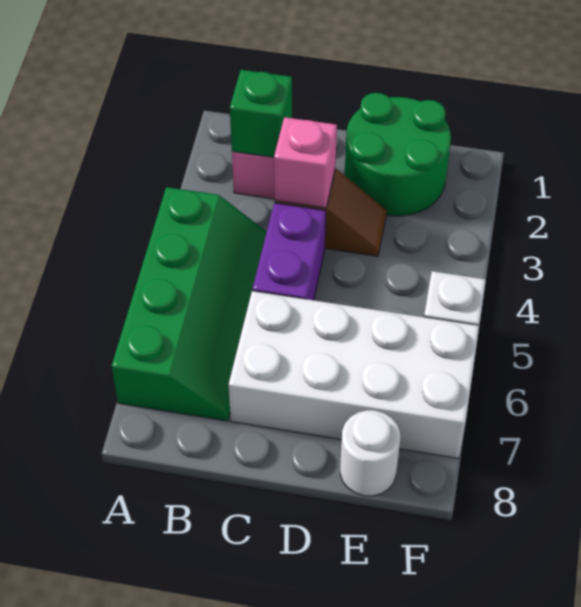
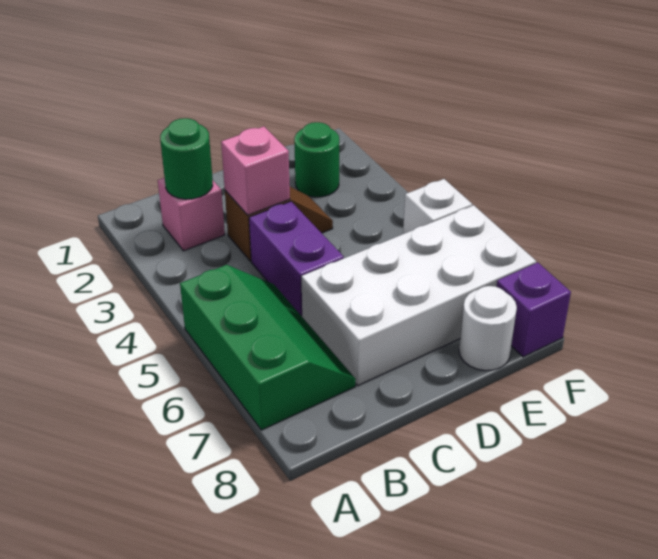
green 2x4 slope [112,187,267,421] -> green 2x3 slope [180,265,356,430]
green 1x1 brick [230,70,292,157] -> green 1x1 round brick [160,118,213,199]
green 2x2 round brick [345,93,451,216] -> green 1x1 round brick [294,122,339,197]
none -> purple 1x1 brick [497,262,571,357]

